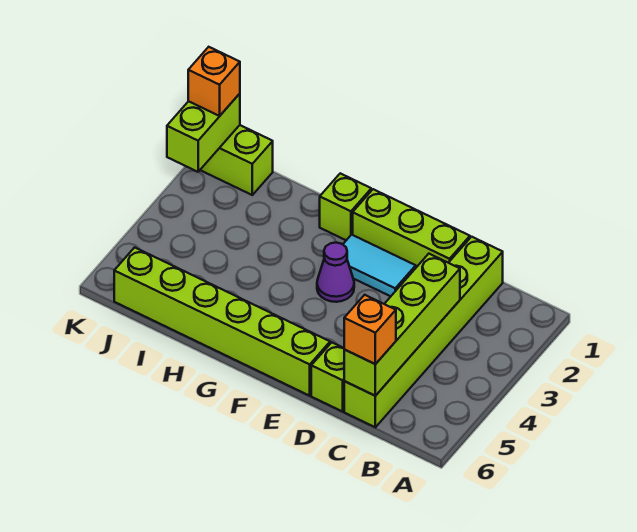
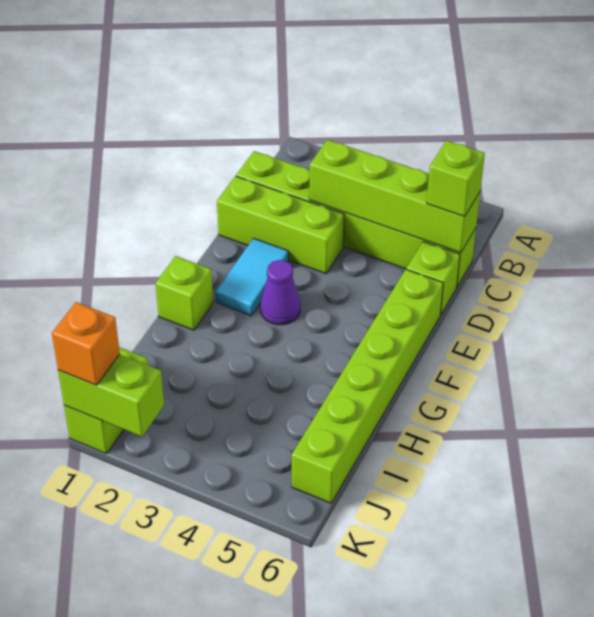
orange 1x1 brick [344,295,396,364] -> lime 1x1 brick [427,140,485,217]
lime 1x3 brick [353,189,470,267] -> lime 1x3 brick turned to [217,176,344,274]

